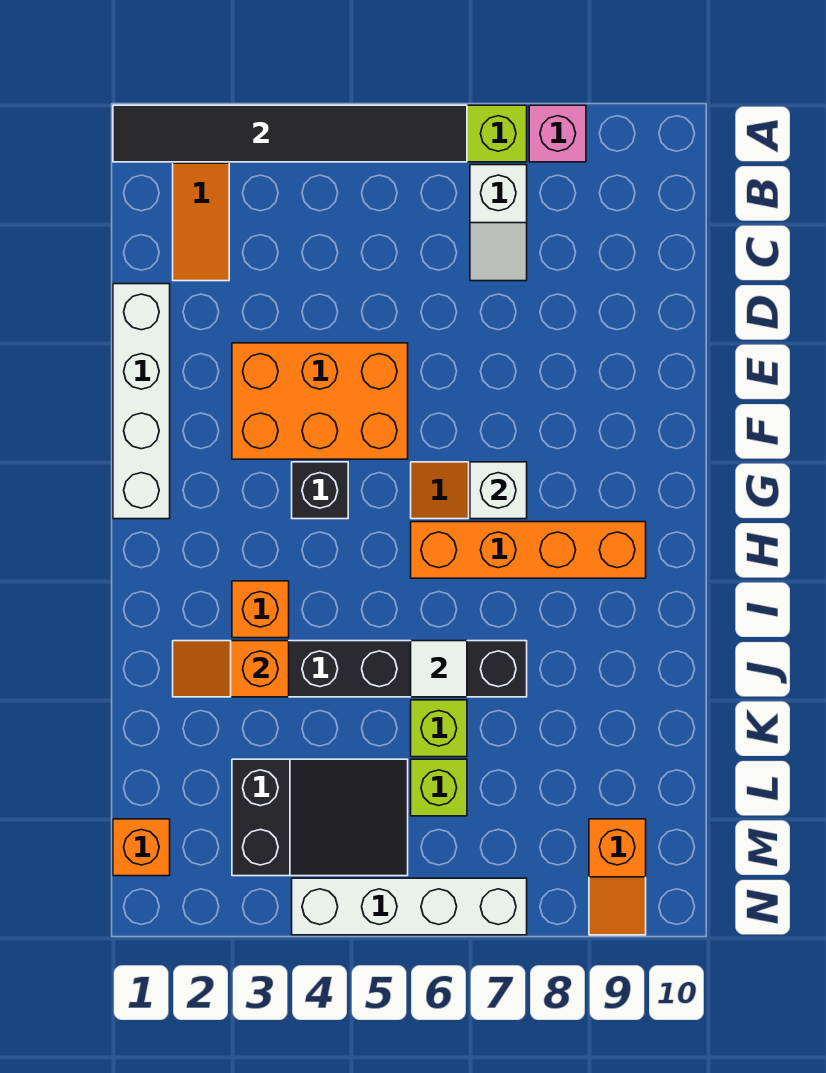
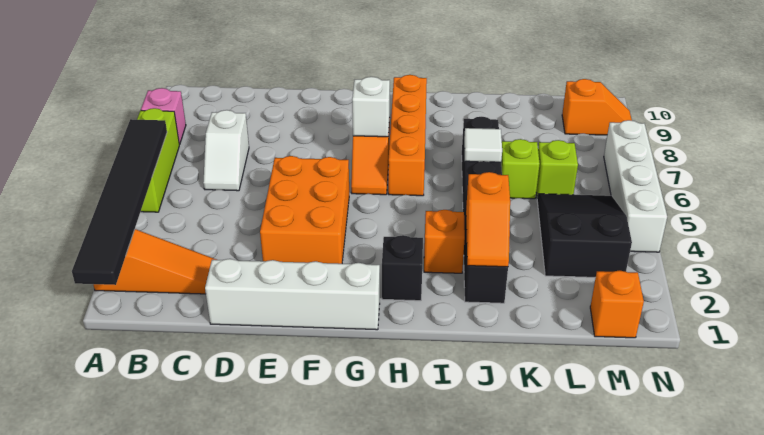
white 1x2 slope [470,165,527,281] -> white 1x2 slope turned to [203,110,249,191]
black 1x1 brick [292,462,348,519] -> black 1x1 brick moved to [382,235,423,301]

